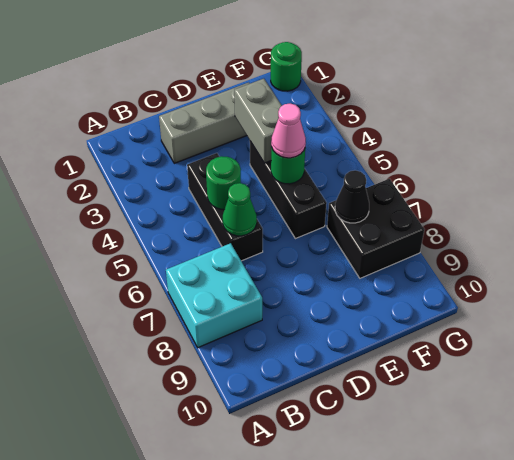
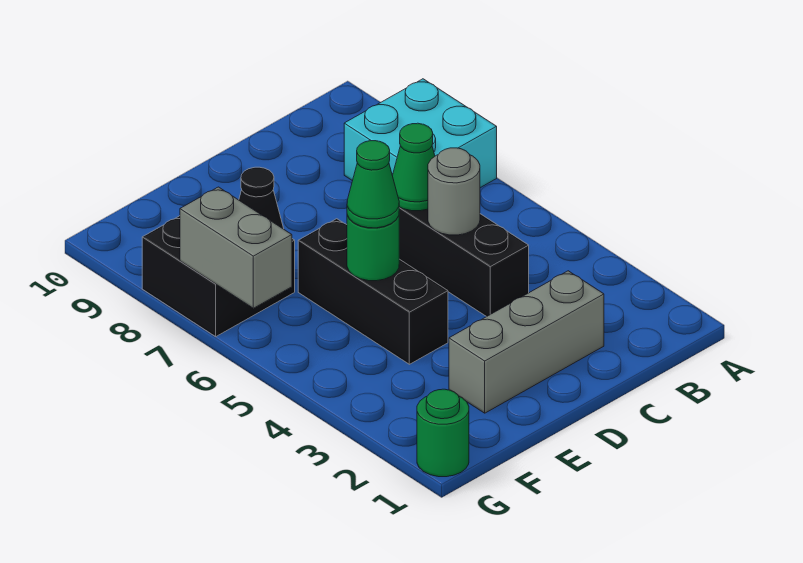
green 1x1 round brick [206,156,241,209] -> grey 1x1 round brick [428,148,480,235]
grey 1x2 brick [234,79,282,163] -> grey 1x2 brick moved to [180,187,292,308]
pink 1x1 cone [271,104,306,158] -> green 1x1 cone [347,141,399,228]

